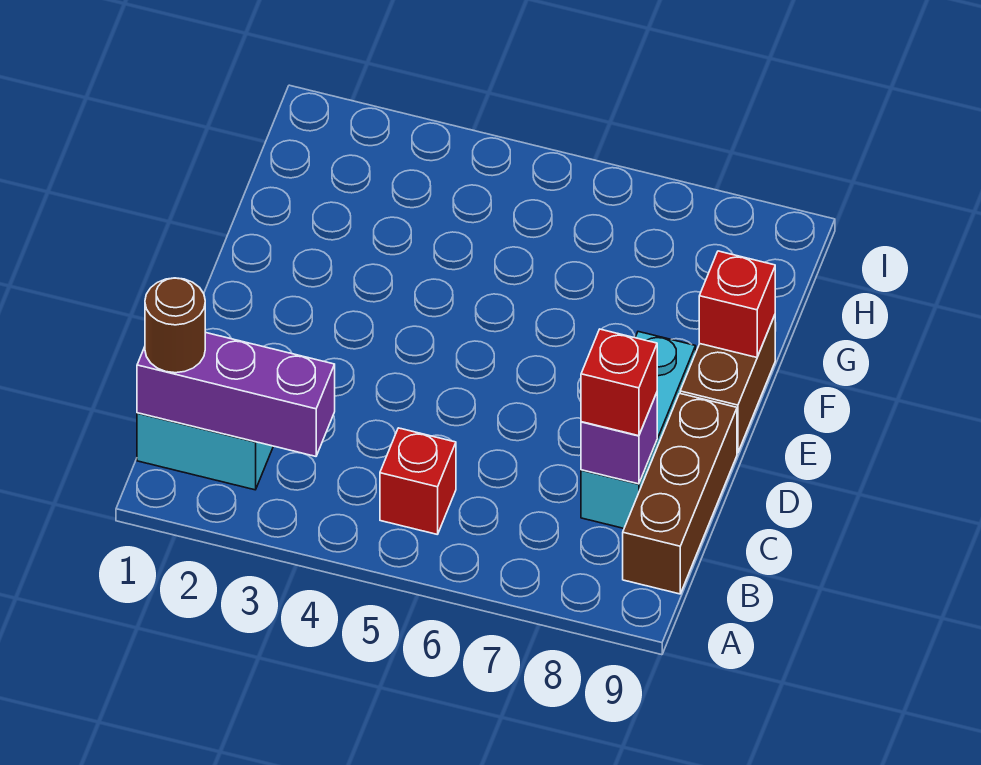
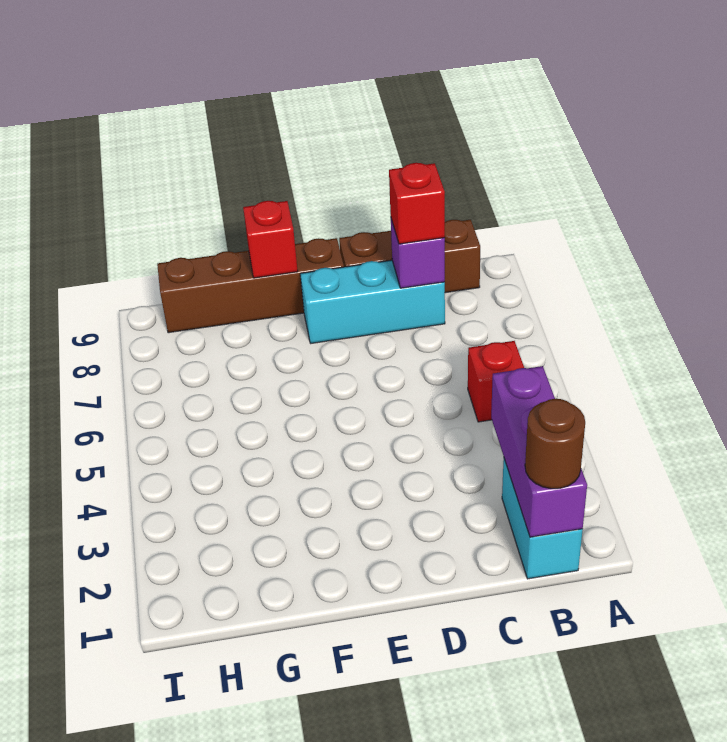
brown 1x2 brick [680,315,775,453] -> brown 1x4 brick [157,238,344,333]

